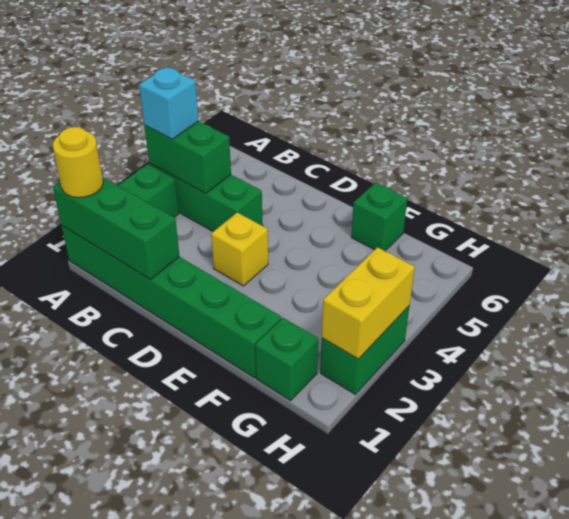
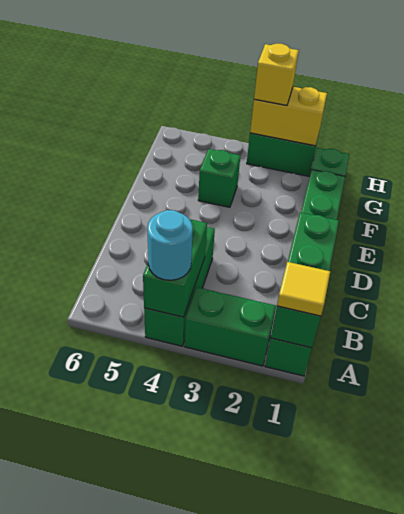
yellow 1x1 round brick [53,127,103,198] -> yellow 1x1 tile [277,262,330,316]
cyan 1x1 brick [139,67,199,139] -> cyan 1x1 round brick [147,210,193,280]
yellow 1x1 brick [211,213,268,286] -> yellow 1x1 brick moved to [254,44,299,105]
green 1x1 brick [351,183,407,251] -> green 1x1 brick moved to [198,149,240,207]

